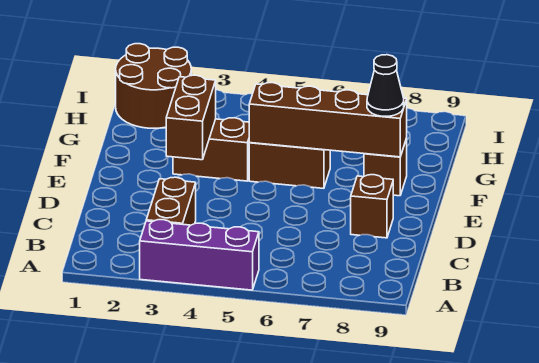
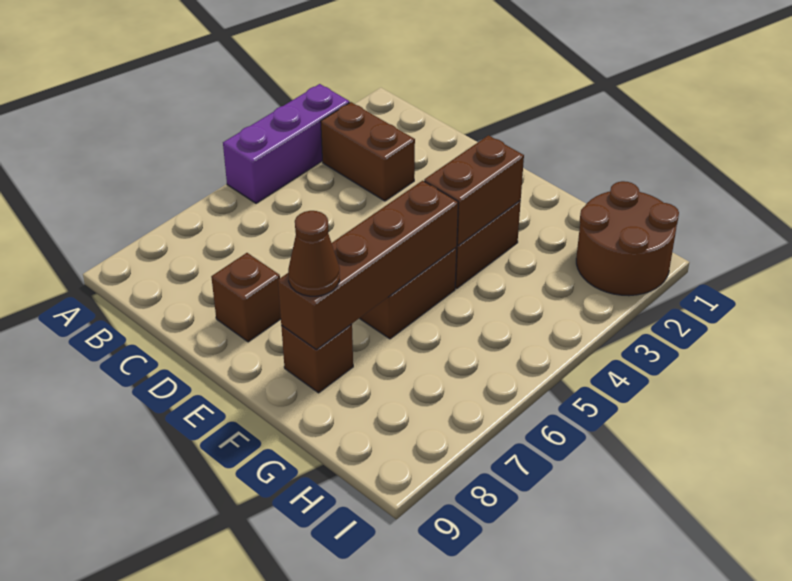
brown 1x2 brick [166,75,216,160] -> brown 1x2 brick turned to [424,135,524,246]
black 1x1 cone [367,55,404,116] -> brown 1x1 cone [288,211,340,296]

